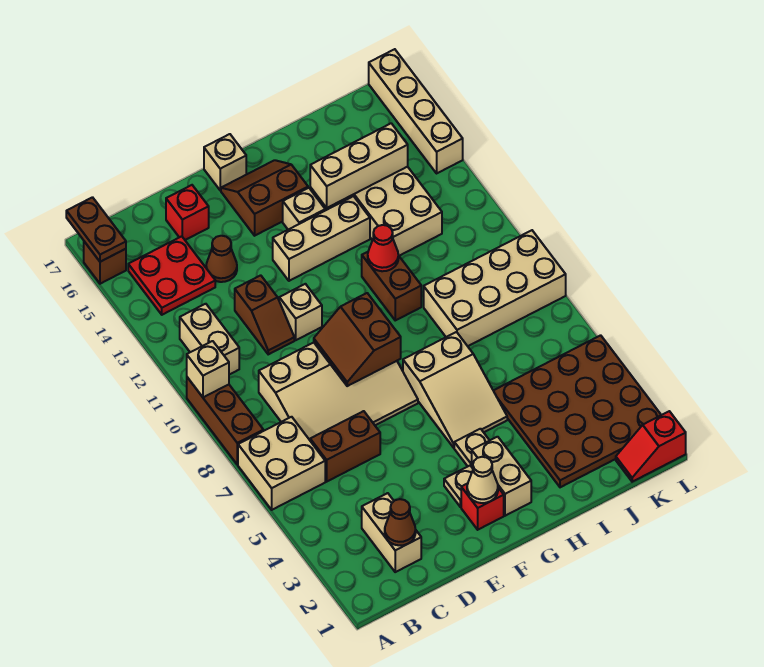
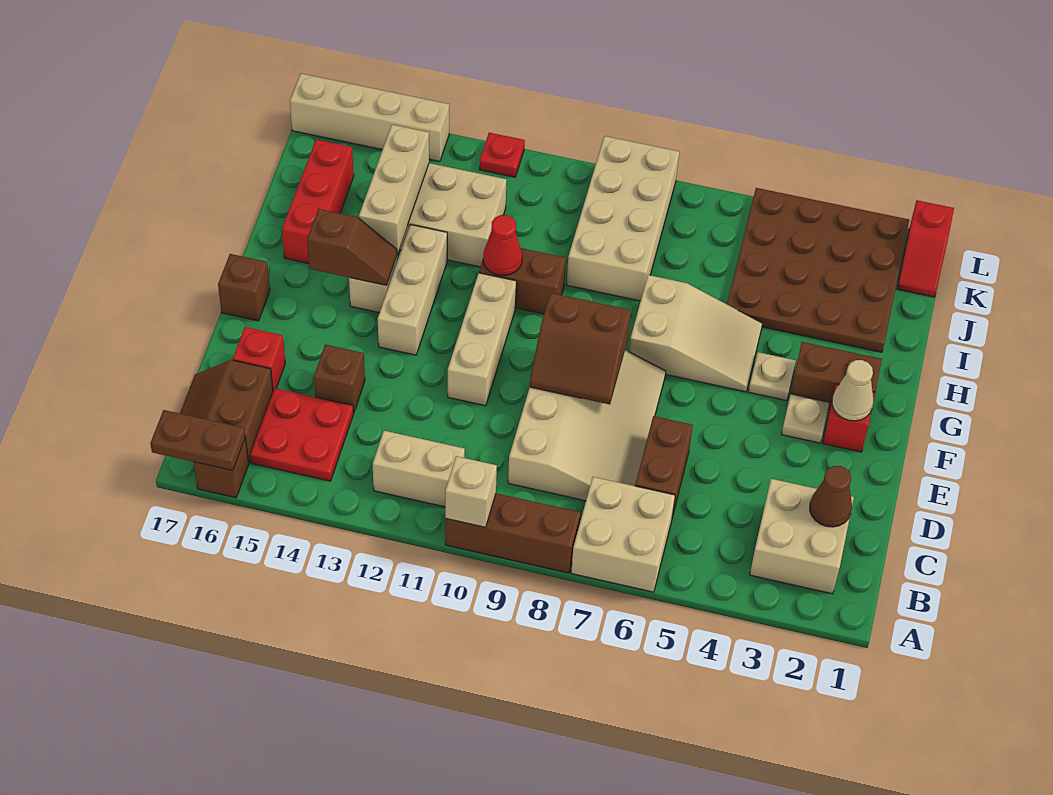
tan 1x2 brick [362,493,421,572] -> tan 2x2 brick [750,479,854,594]
brown 1x2 slope [235,275,294,354] -> brown 1x2 slope moved to [307,209,397,285]
brown 1x1 cone [206,236,237,282] -> brown 1x1 brick [314,345,365,413]
tan 1x1 brick [279,284,322,340] -> tan 1x3 brick [448,273,516,406]
brown 2x2 slope [221,160,308,236] -> brown 2x2 slope moved to [180,360,273,463]
tan 1x1 brick [204,134,246,190] -> brown 1x1 brick [218,254,270,321]
tan 1x2 brick [472,437,531,516] -> brown 1x2 brick [791,342,882,410]
none -> red 1x3 brick [282,140,354,264]
none -> red 1x1 plate [479,133,525,177]

